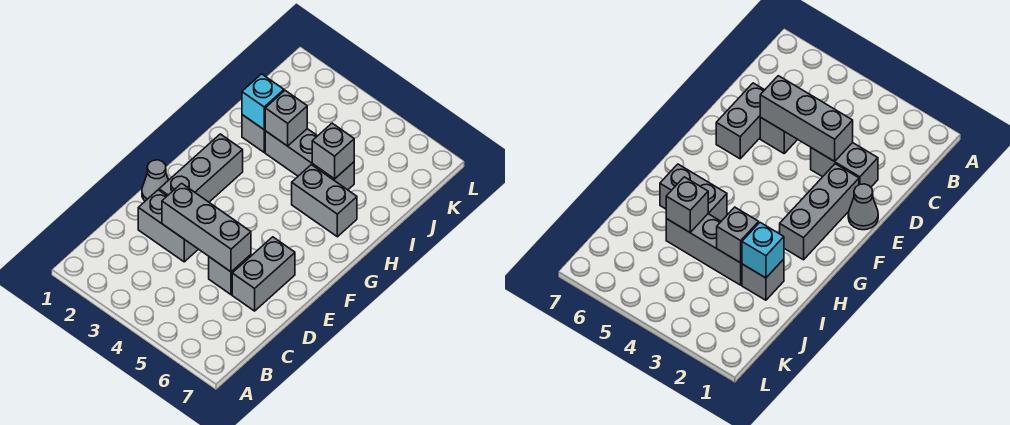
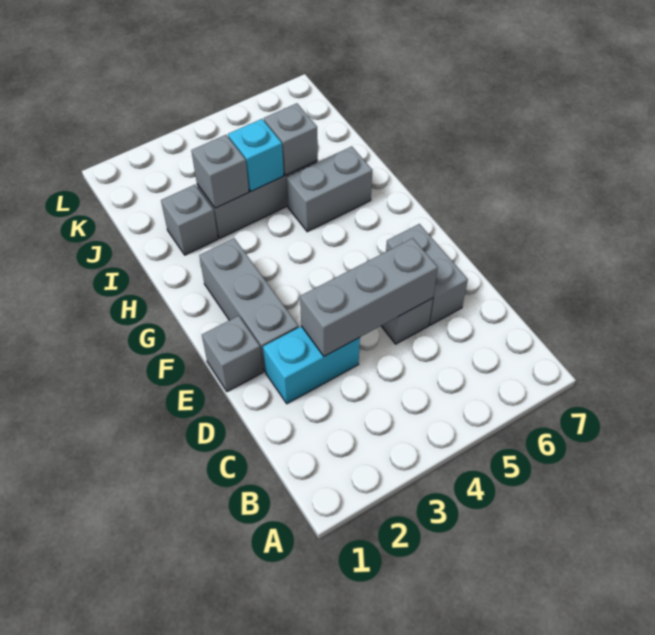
grey 1x2 brick [138,190,198,262] -> cyan 1x2 brick [263,326,360,404]
grey 1x1 cone [142,160,168,201] -> grey 1x1 brick [202,316,263,392]
cyan 1x1 brick [242,74,284,130] -> cyan 1x1 brick moved to [228,119,284,191]

